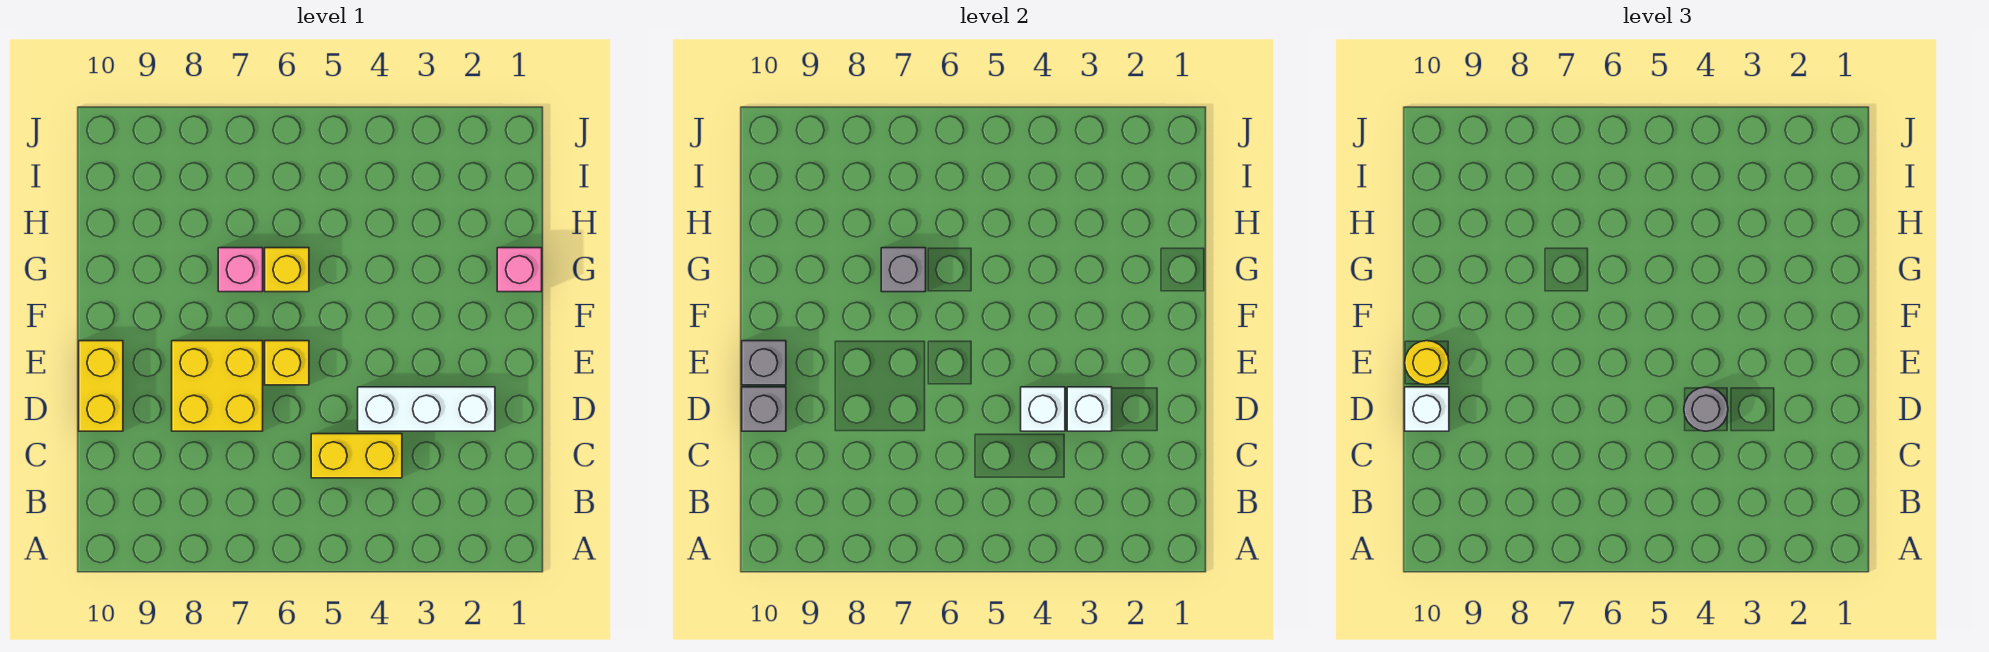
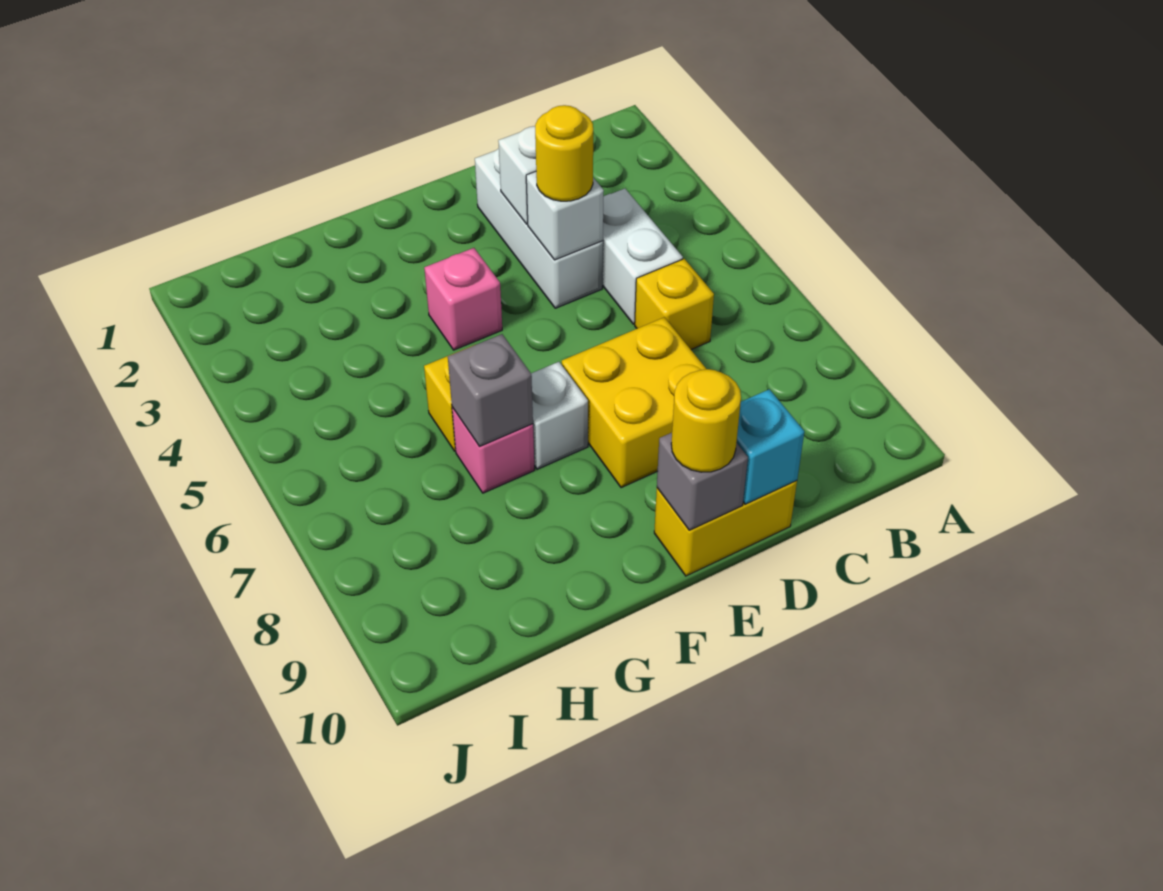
yellow 1x2 brick [311,434,402,478] -> white 1x2 brick [602,189,683,324]
grey 1x1 round brick [1684,387,1728,431] -> yellow 1x1 round brick [535,105,593,201]
grey 1x1 brick [742,387,786,431] -> cyan 1x1 brick [736,389,804,504]
white 1x1 brick [1405,387,1449,431] -> white 1x1 brick moved to [531,362,588,469]
yellow 1x1 brick [265,341,309,385] -> yellow 1x1 brick moved to [635,259,714,350]
pink 1x1 brick [497,248,542,292] -> pink 1x1 brick moved to [424,248,502,350]

